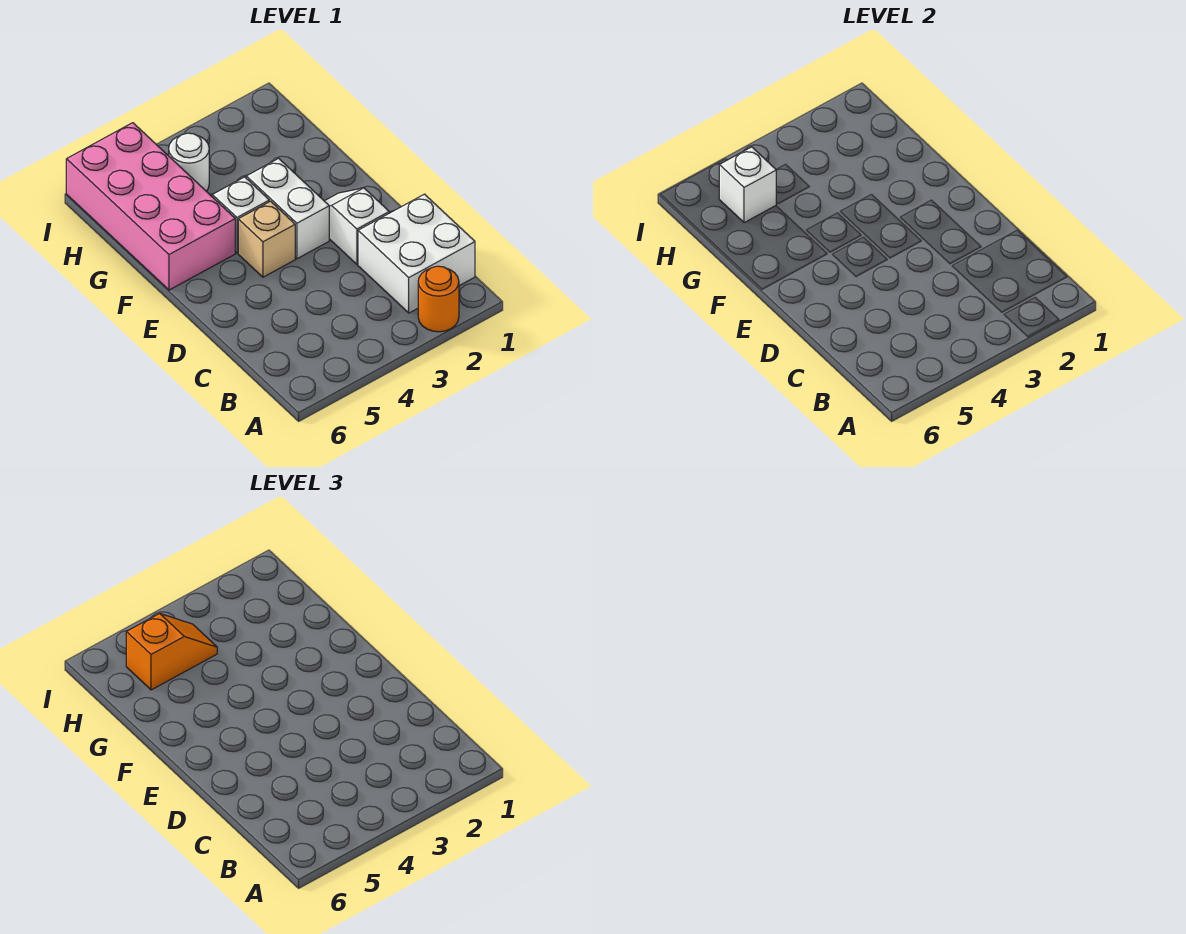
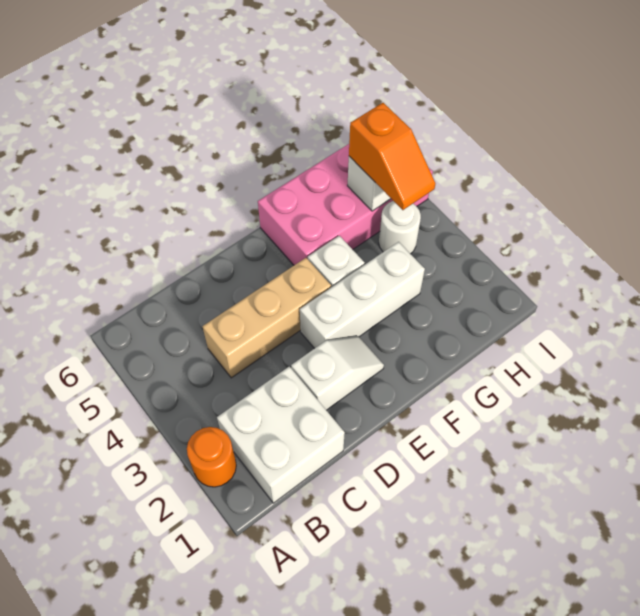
white 1x2 brick [246,158,329,259] -> white 1x3 brick [300,242,425,349]
tan 1x1 brick [238,201,295,277] -> tan 1x3 brick [203,258,331,378]

